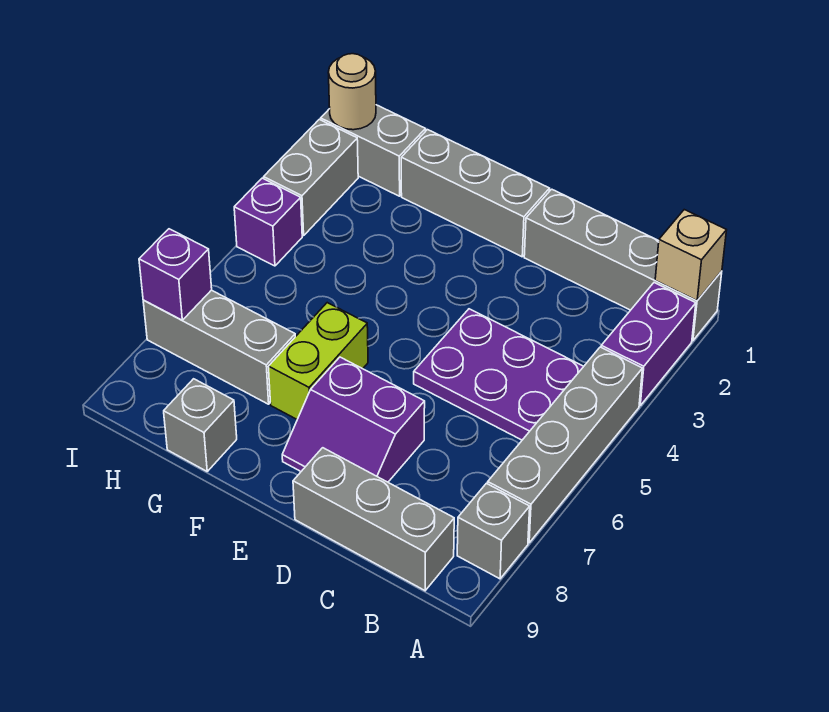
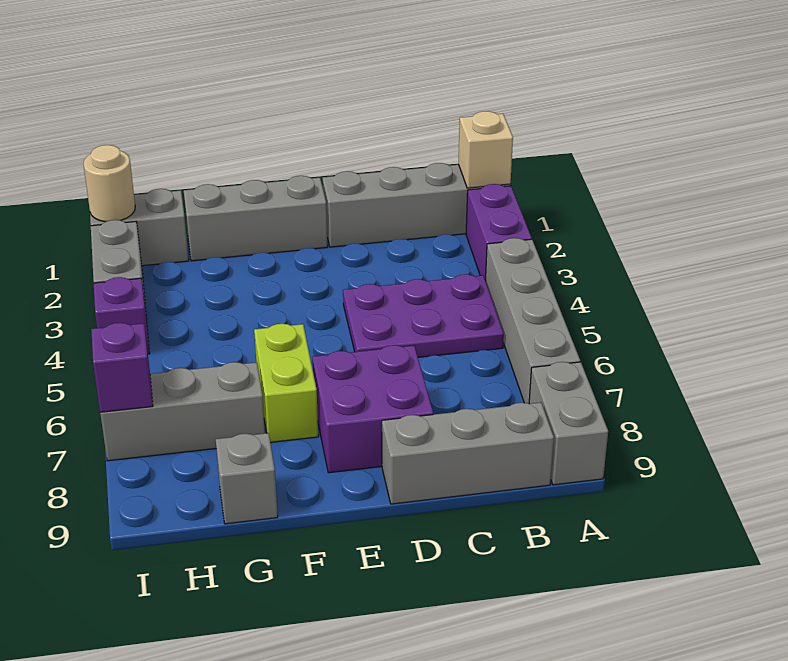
grey 1x1 brick [457,483,530,579] -> grey 1x2 brick [529,362,608,485]
purple 2x2 slope [282,357,425,482] -> purple 2x2 brick [313,345,433,473]

